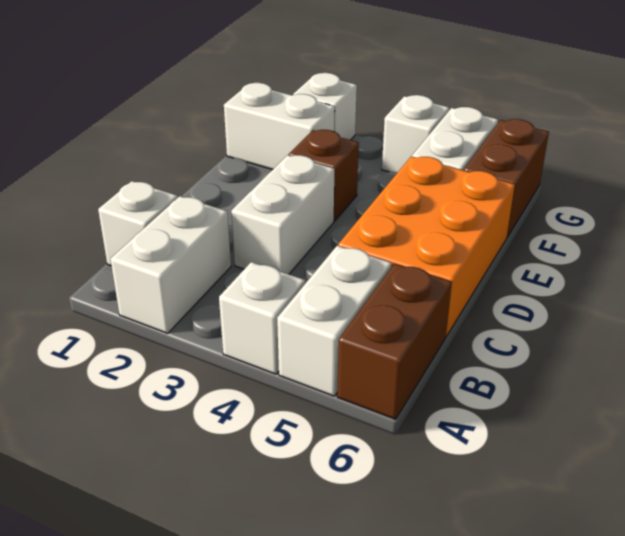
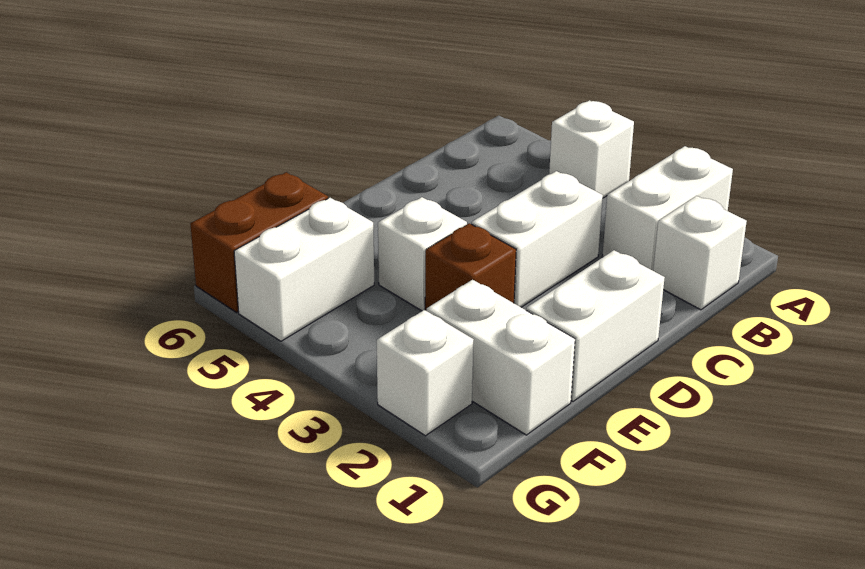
white 1x2 brick [277,246,392,396] -> white 1x2 brick moved to [526,250,665,402]
brown 1x2 brick [337,264,452,419] -> none
orange 2x3 brick [338,157,515,337] -> none
white 1x1 brick [382,95,449,173] -> white 1x1 brick moved to [378,197,467,311]

